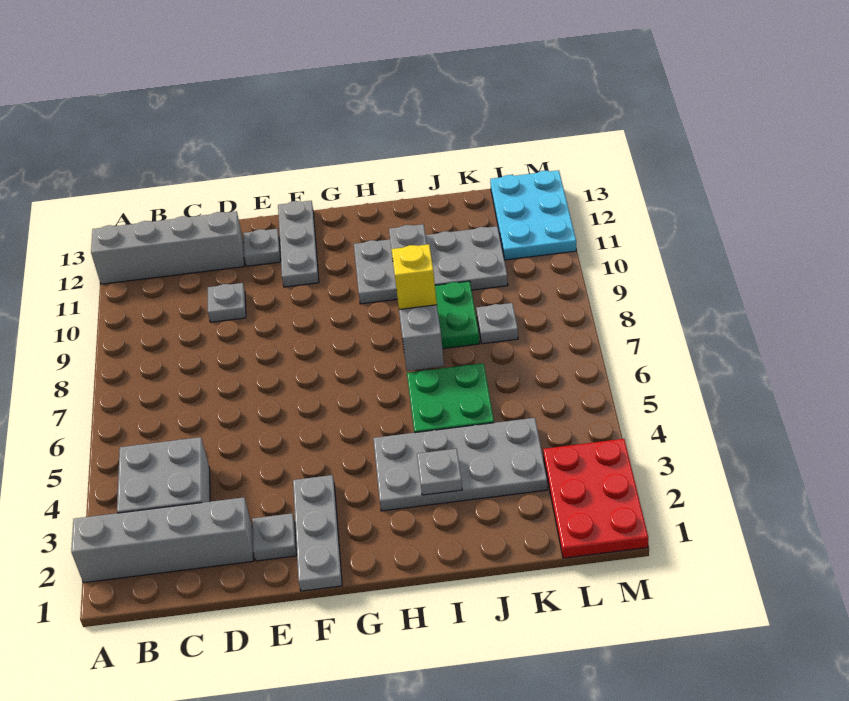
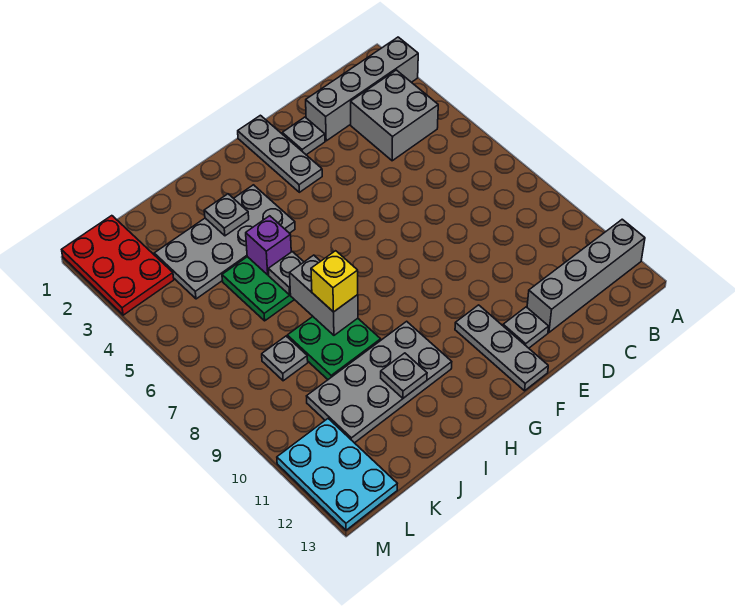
grey 1x1 plate [208,283,246,322] -> grey 1x1 plate moved to [268,252,304,295]
none -> purple 1x1 brick [246,216,291,275]

